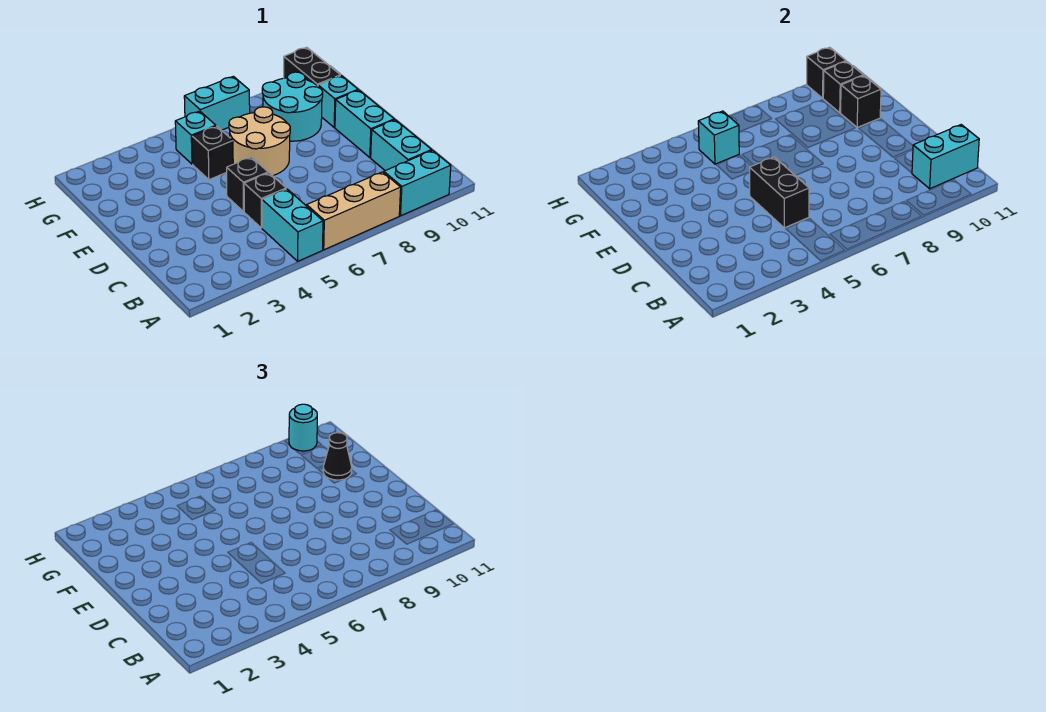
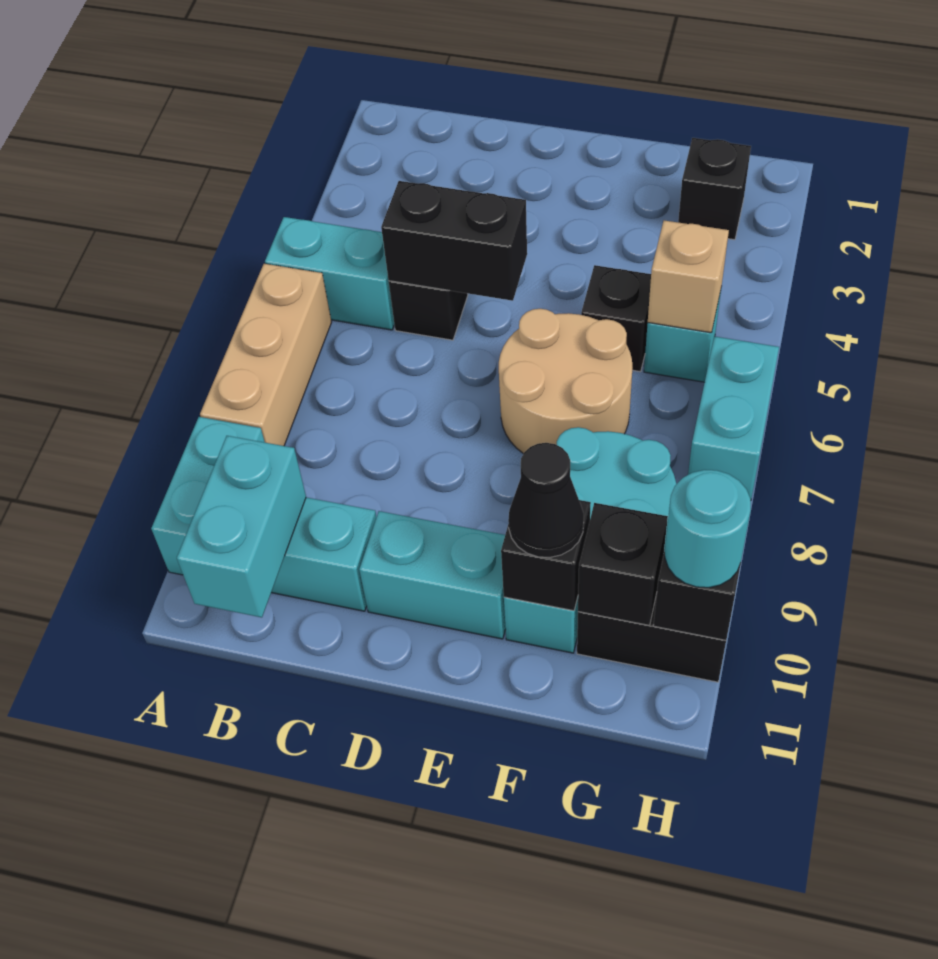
black 1x1 brick [227,157,268,212] -> black 1x1 brick moved to [678,138,751,240]
cyan 1x1 brick [698,111,739,164] -> tan 1x1 brick [648,220,729,333]

